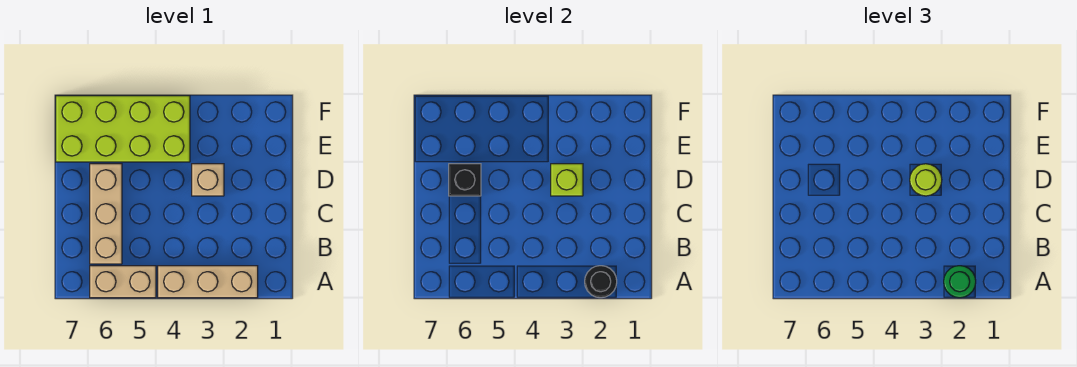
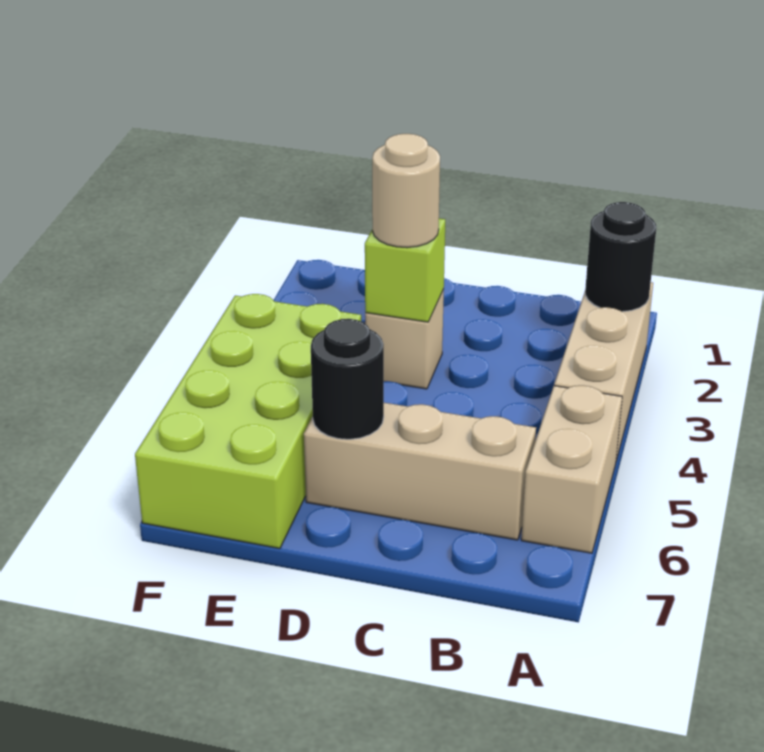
green 1x1 round brick [944,266,976,298] -> none
lime 1x1 round brick [910,164,942,196] -> tan 1x1 round brick [372,134,440,248]
black 1x1 brick [449,164,481,196] -> black 1x1 round brick [311,319,384,439]

